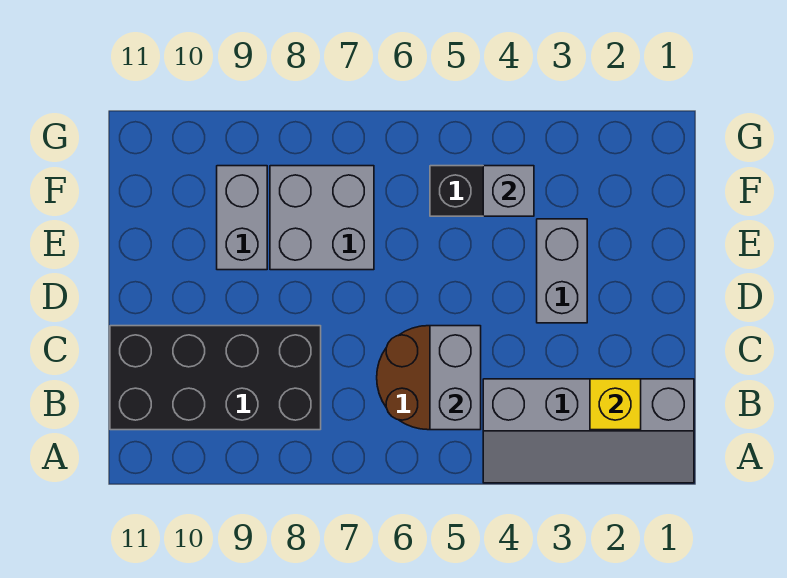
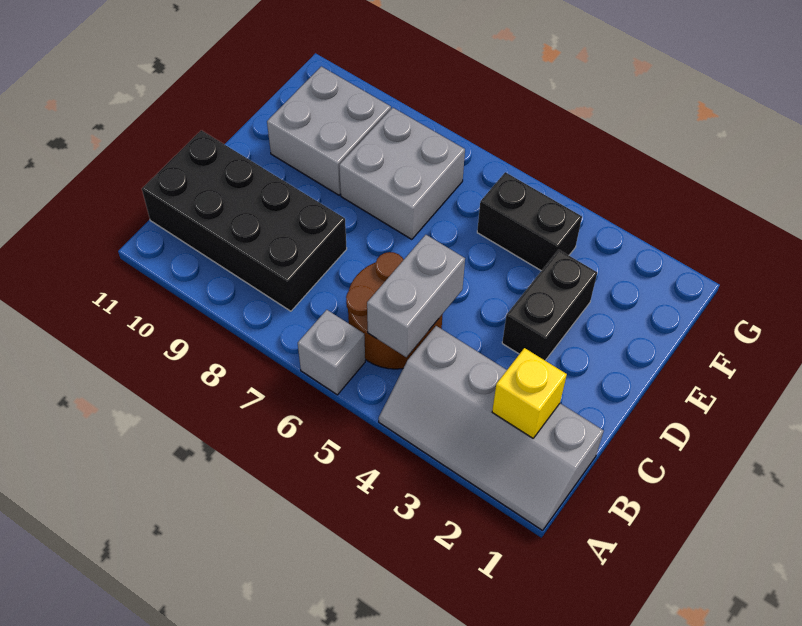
grey 1x2 brick [537,219,587,323] -> black 1x2 brick [502,250,597,360]
grey 1x2 brick [217,166,267,270] -> grey 2x2 brick [267,66,391,195]
grey 1x1 brick [483,166,534,216] -> grey 1x1 brick moved to [298,310,365,395]

